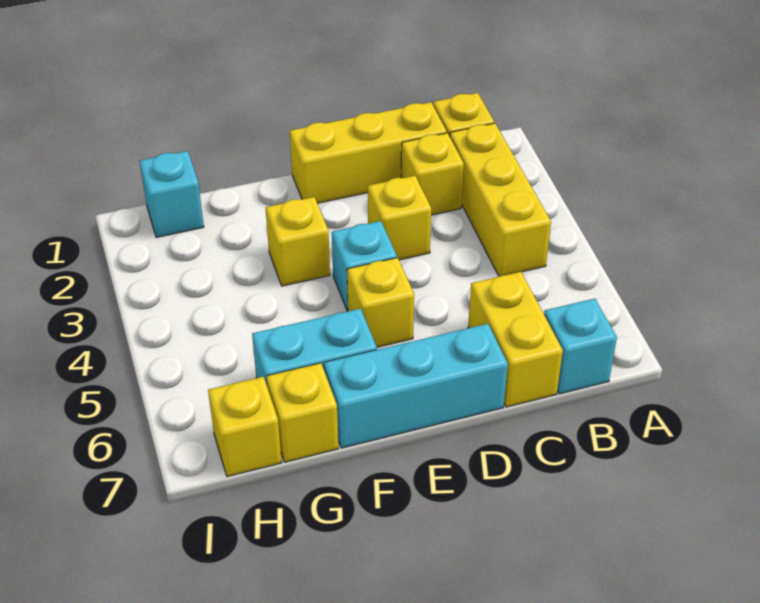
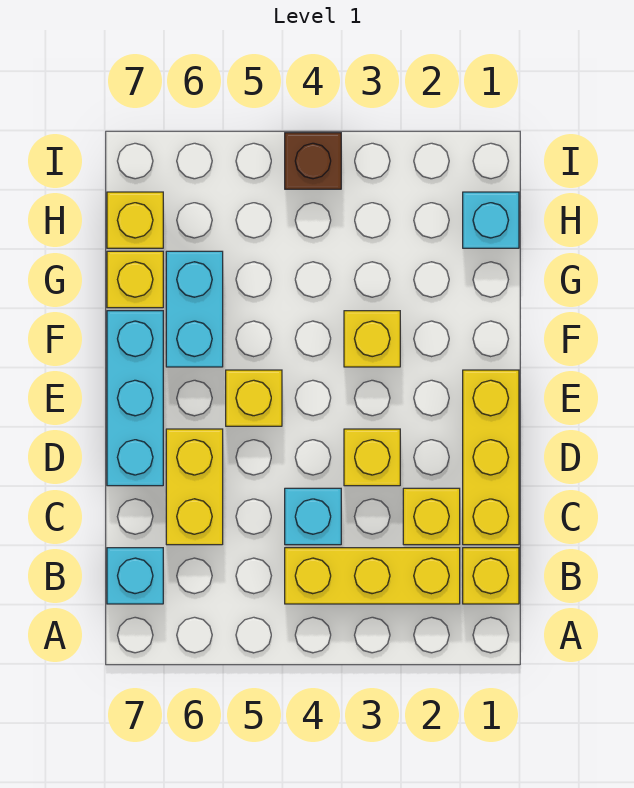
yellow 1x2 brick [468,272,563,407] -> yellow 1x2 brick turned to [166,429,223,545]
cyan 1x1 brick [332,221,397,311] -> cyan 1x1 brick moved to [285,488,341,545]
none -> brown 1x1 brick [285,133,341,189]

